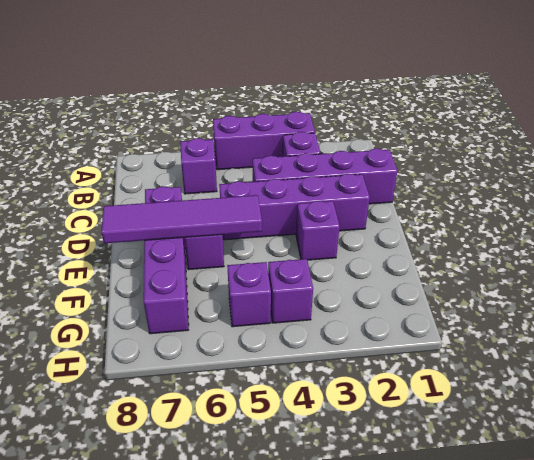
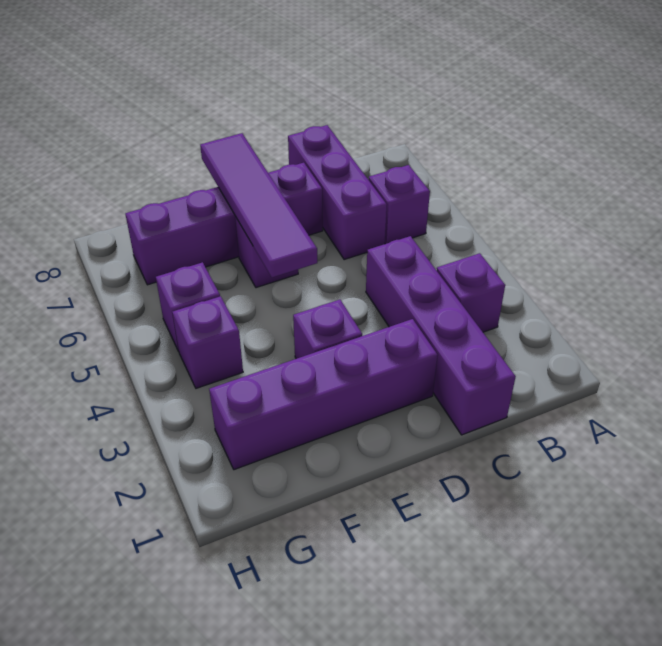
purple 1x3 brick [213,112,315,170] -> purple 1x3 brick moved to [288,125,387,260]
purple 1x4 brick [219,174,370,240] -> purple 1x4 brick turned to [209,319,438,470]

